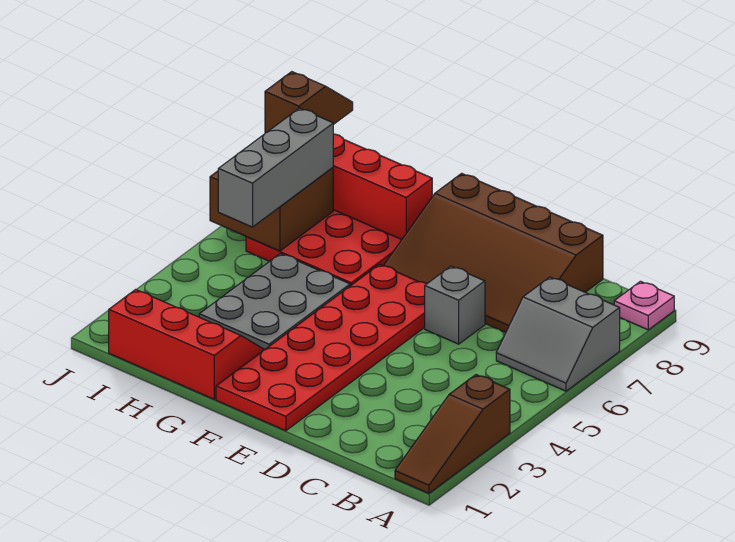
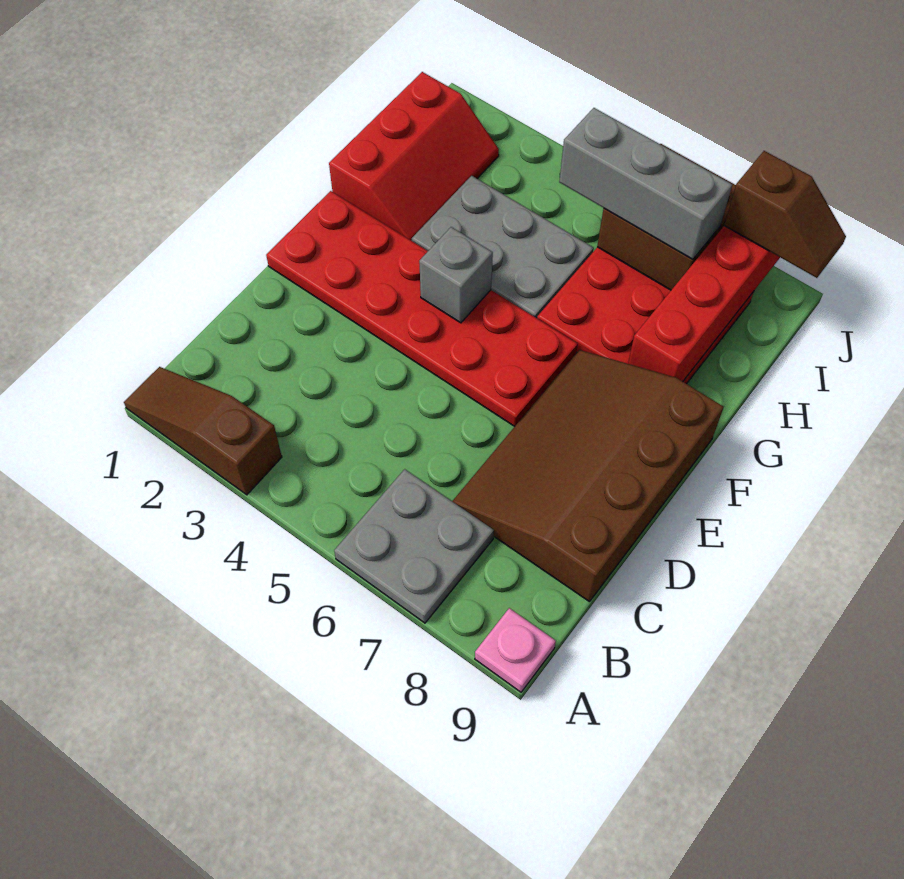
grey 2x2 slope [496,277,620,391] -> grey 2x2 plate [334,469,494,623]
grey 1x1 brick [425,266,485,344] -> grey 1x1 brick moved to [419,227,493,323]

